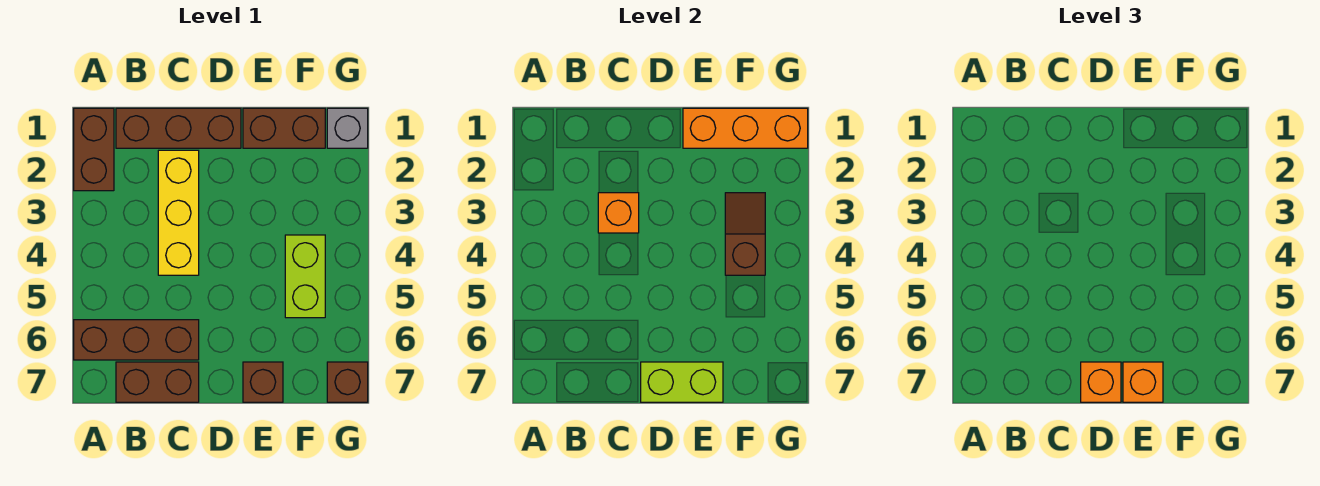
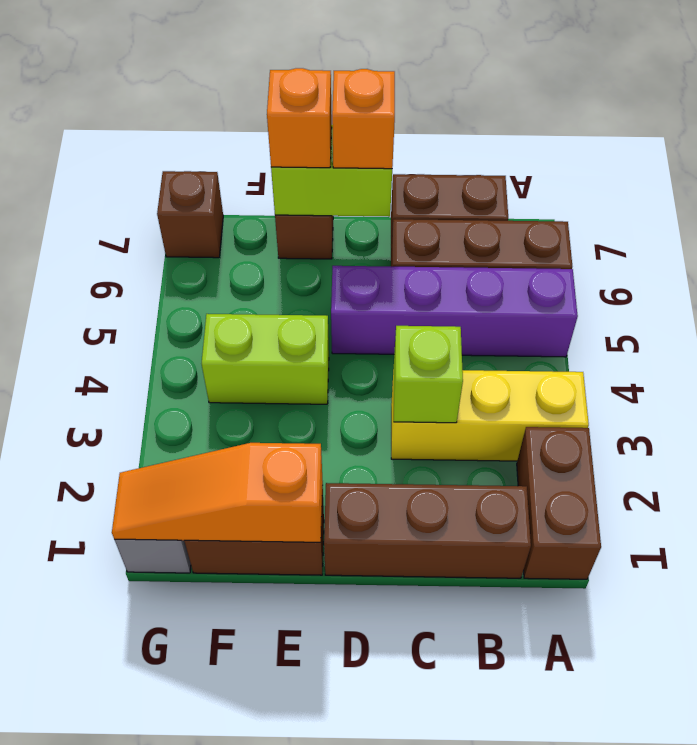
none -> purple 1x4 brick [331,266,578,357]
yellow 1x3 brick [158,150,199,275] -> yellow 1x3 brick turned to [391,370,589,461]
orange 1x1 brick [598,193,639,233] -> lime 1x1 brick [394,326,463,423]
orange 1x3 brick [683,108,808,148] -> orange 1x3 slope [112,443,323,542]
brown 1x2 slope [725,193,765,275] -> none
lime 1x2 brick [285,235,325,318] -> lime 1x2 brick turned to [202,314,329,404]

